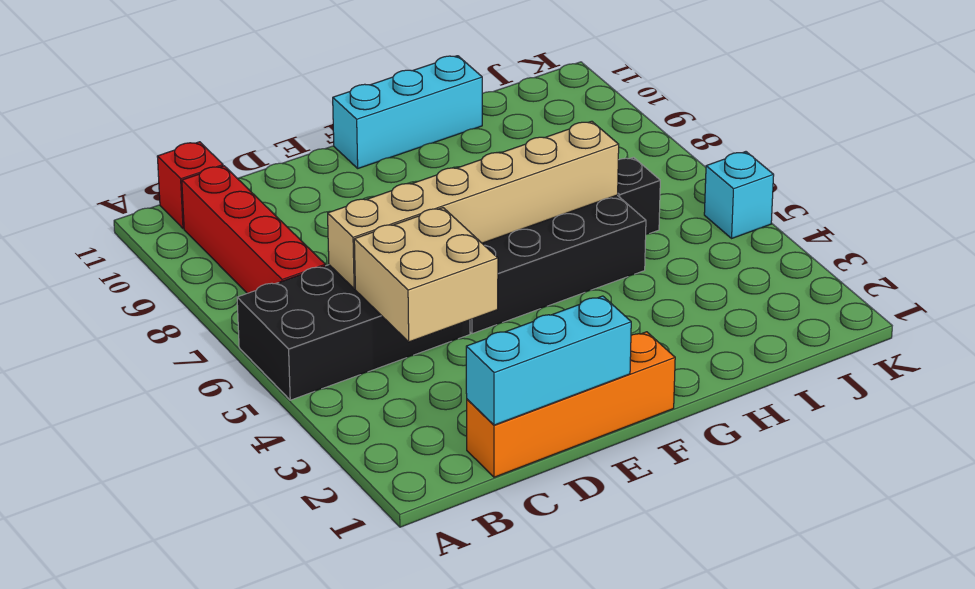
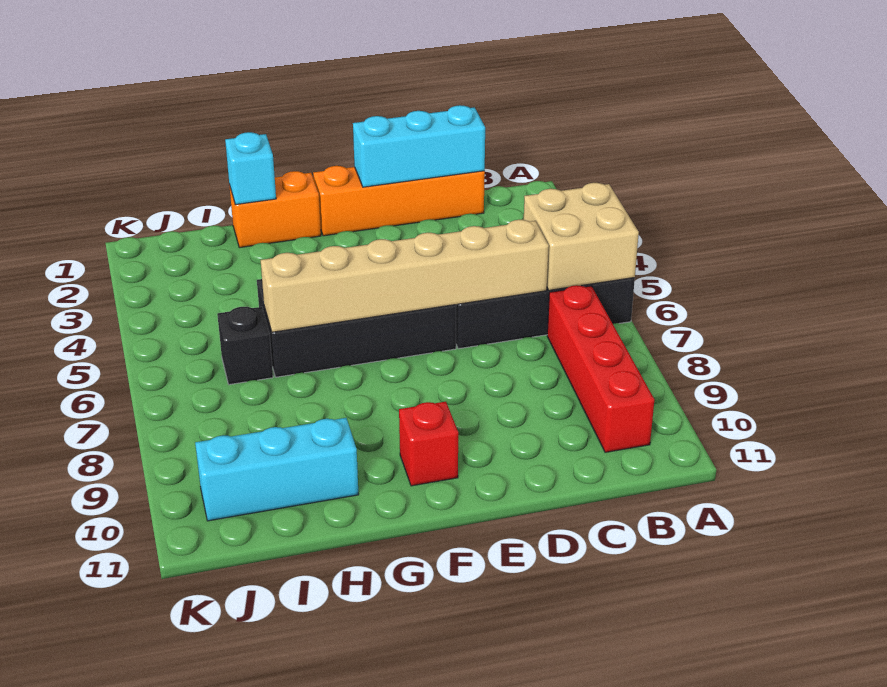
red 1x1 brick [157,142,223,229] -> red 1x1 brick moved to [399,402,458,486]
tan 2x2 brick [354,208,498,342] -> tan 2x2 brick moved to [524,183,639,290]
cyan 1x3 brick [333,56,482,168] -> cyan 1x3 brick moved to [195,418,359,521]
none -> orange 1x2 brick [229,171,321,248]
cyan 1x1 brick [704,152,774,238] -> cyan 1x1 brick moved to [225,132,276,205]

